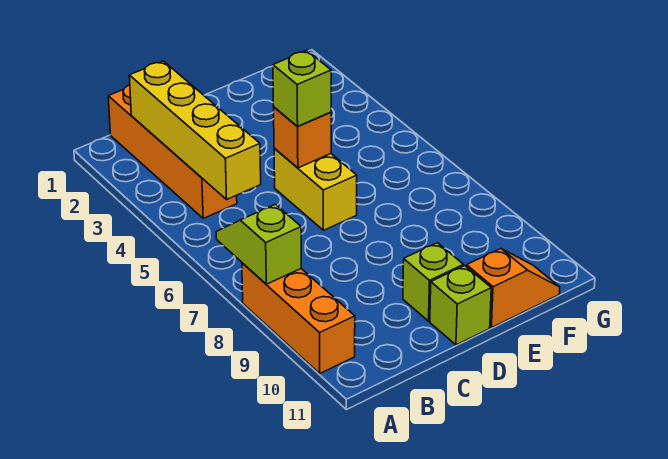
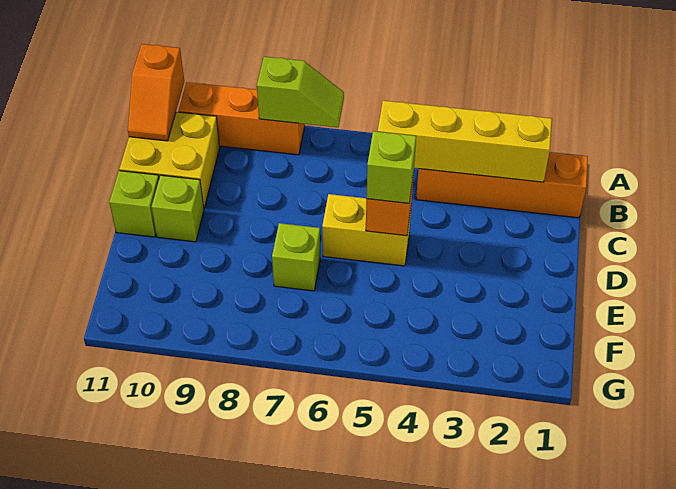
none -> yellow 2x2 brick [119,112,220,208]
none -> lime 1x1 brick [272,223,320,291]
orange 1x2 slope [466,249,560,328] -> orange 1x2 slope moved to [128,44,184,141]

